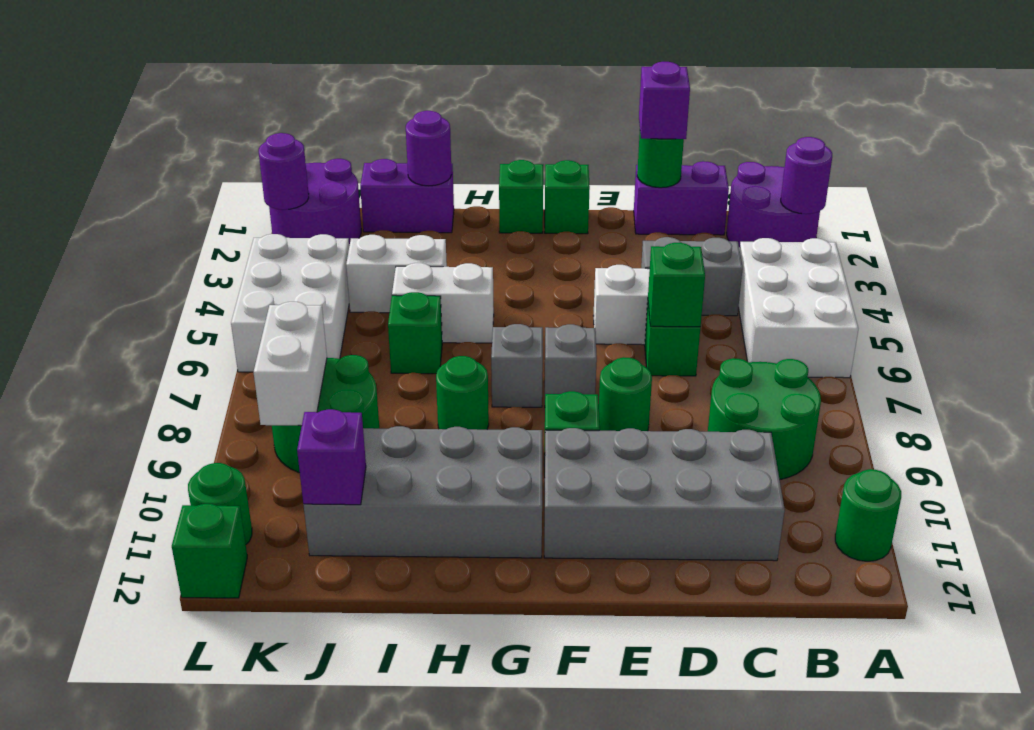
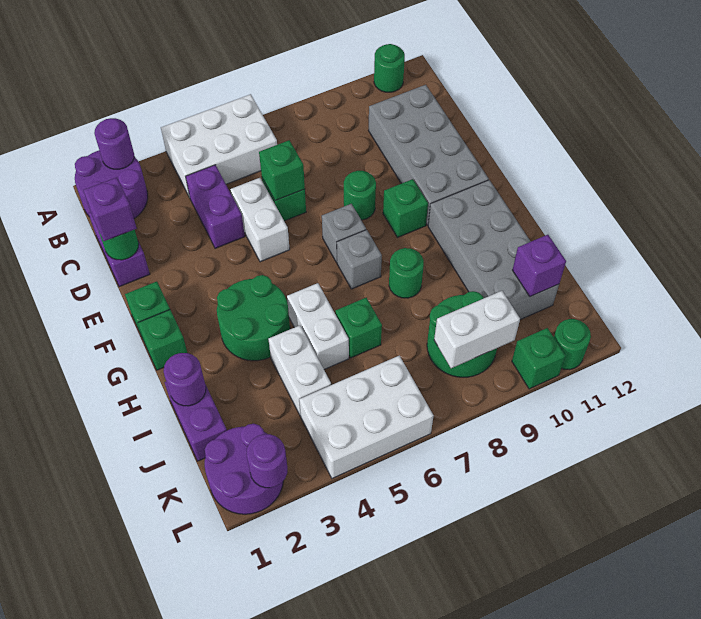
green 2x2 round brick [708,358,821,479] -> green 2x2 round brick moved to [217,275,290,361]
grey 1x2 brick [641,237,743,316] -> purple 1x2 brick [185,165,245,248]
green 1x1 brick [172,504,247,598] -> green 1x1 brick moved to [512,328,566,389]

